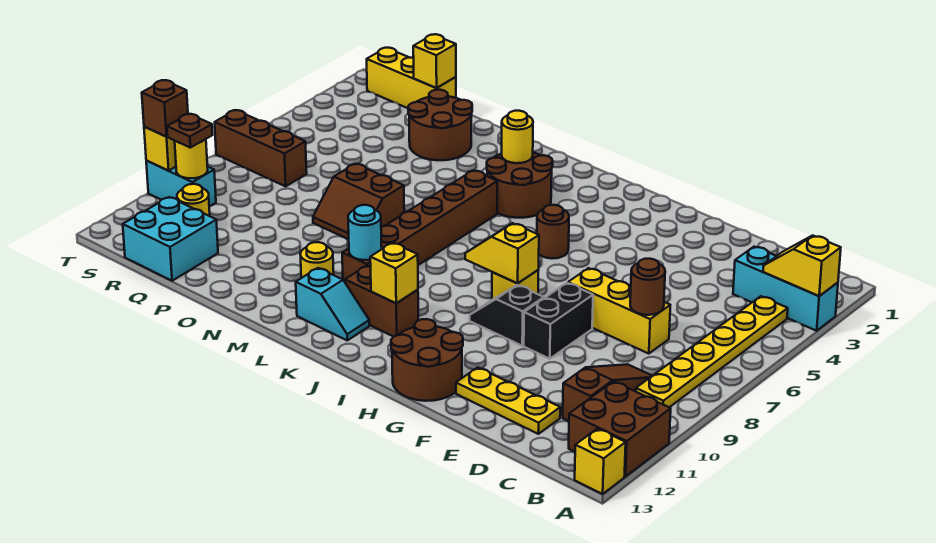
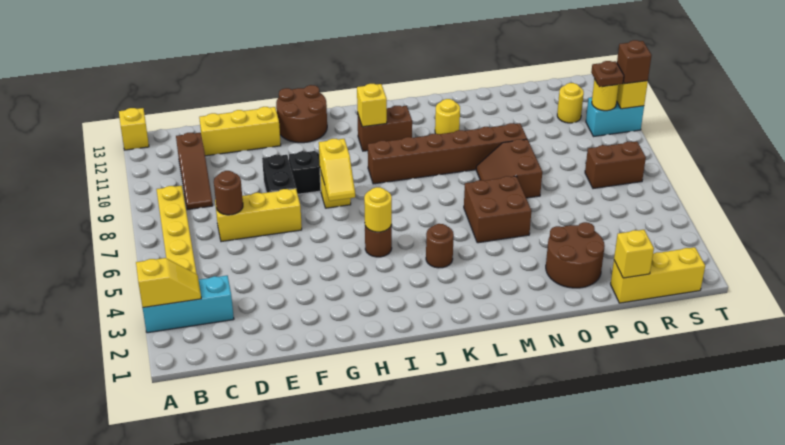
brown 2x2 brick [569,381,671,477] -> brown 2x2 brick moved to [464,176,531,243]
yellow 1x3 plate [456,367,560,434] -> yellow 1x3 brick [199,107,281,156]
yellow 1x2 slope [465,223,539,283] -> yellow 1x2 slope turned to [319,139,355,201]
brown 2x2 round brick [487,153,553,218] -> brown 1x1 round brick [426,224,454,268]
cyan 1x2 slope [296,268,369,340] -> none
yellow 1x1 round brick [502,111,533,163] -> yellow 1x1 round brick moved to [364,187,392,232]
brown 1x6 brick [342,170,497,282] -> brown 1x6 brick turned to [368,123,527,184]
cyan 1x1 round brick [348,205,382,260] -> none
brown 2x2 slope [313,164,404,239] -> brown 2x2 slope turned to [476,139,542,198]
cyan 2x2 brick [123,197,218,281] -> none
brown 1x3 brick [215,110,307,186] -> brown 1x2 brick [585,142,646,189]

